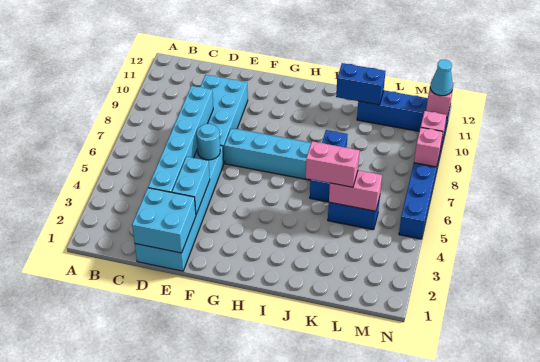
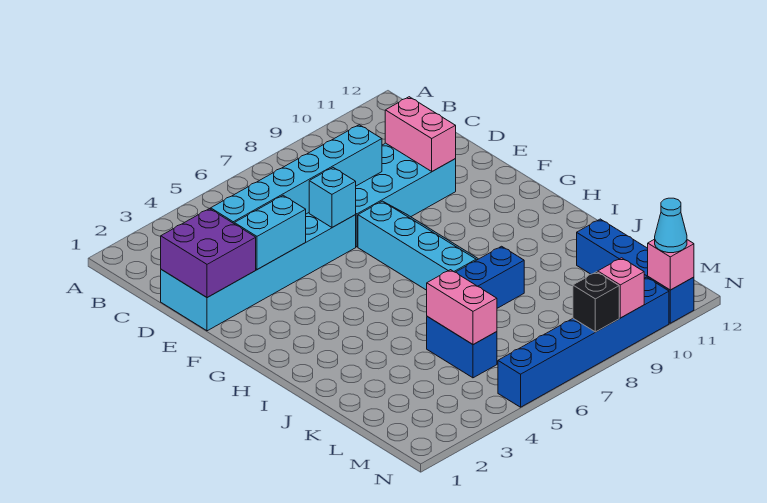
cyan 2x2 brick [132,188,196,253] -> purple 2x2 brick [161,209,256,298]
cyan 1x1 round brick [197,124,220,160] -> cyan 1x1 brick [309,168,356,227]
pink 1x2 brick [306,141,359,187] -> pink 1x2 brick moved to [385,97,456,171]
blue 1x2 brick [336,63,385,105] -> none
pink 1x1 brick [414,127,443,167] -> black 1x1 brick [573,272,619,332]

